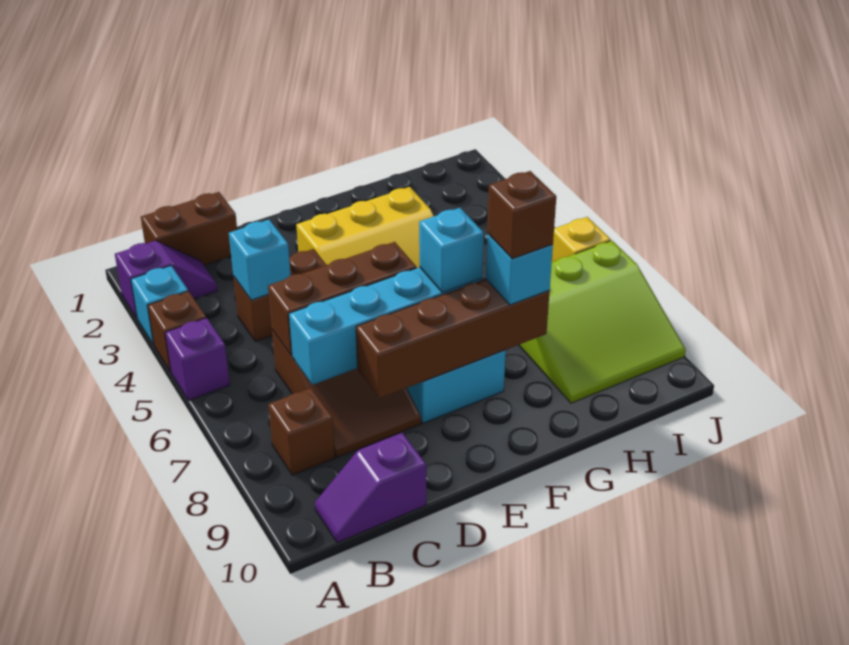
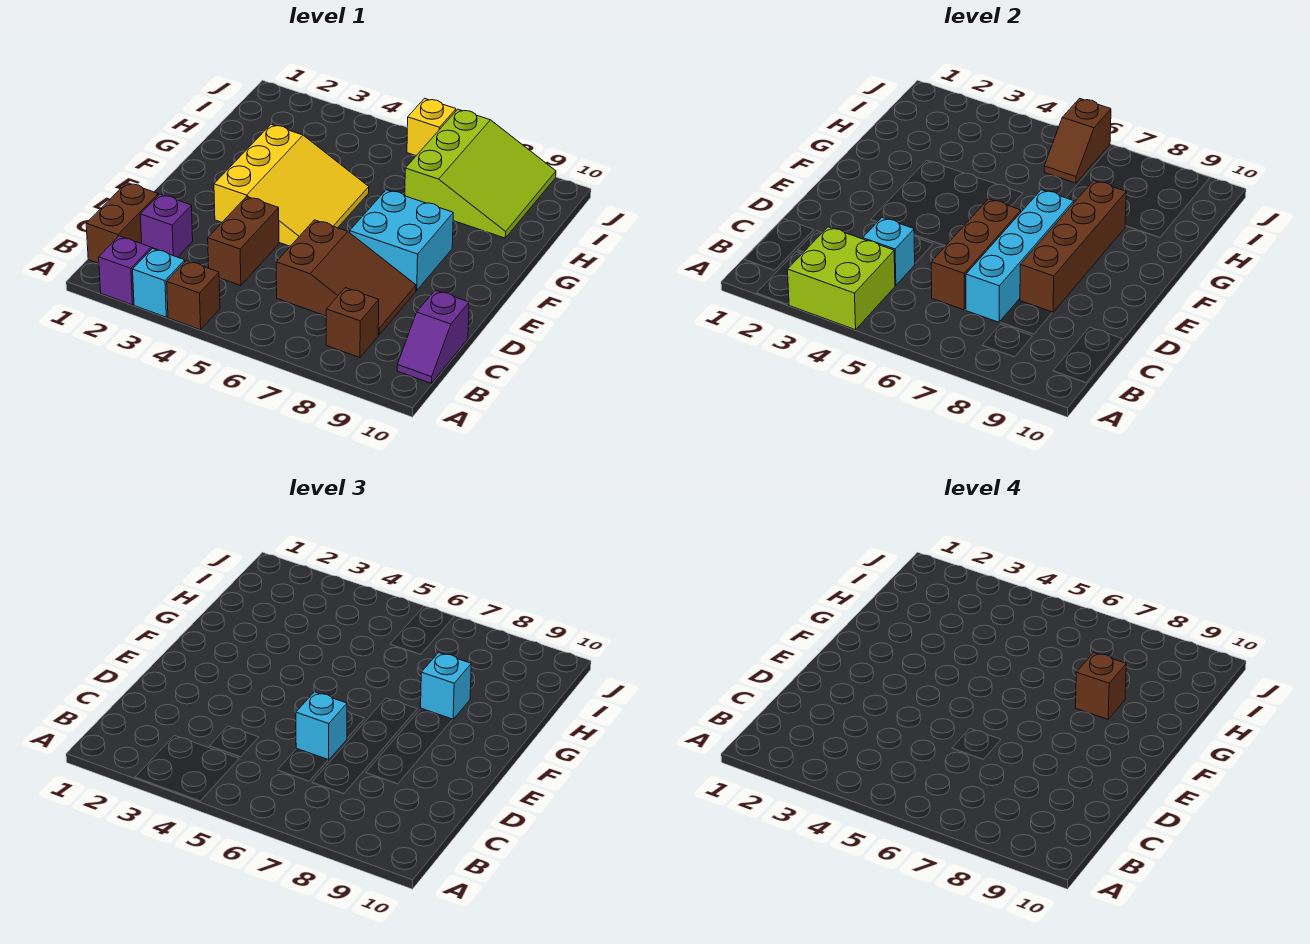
none -> lime 2x2 brick [788,227,895,330]
purple 1x1 brick [165,318,230,400] -> purple 1x1 brick moved to [140,194,193,257]
cyan 1x1 brick [419,208,484,292] -> cyan 1x1 brick moved to [296,692,347,760]
none -> brown 1x2 slope [1044,98,1111,183]

